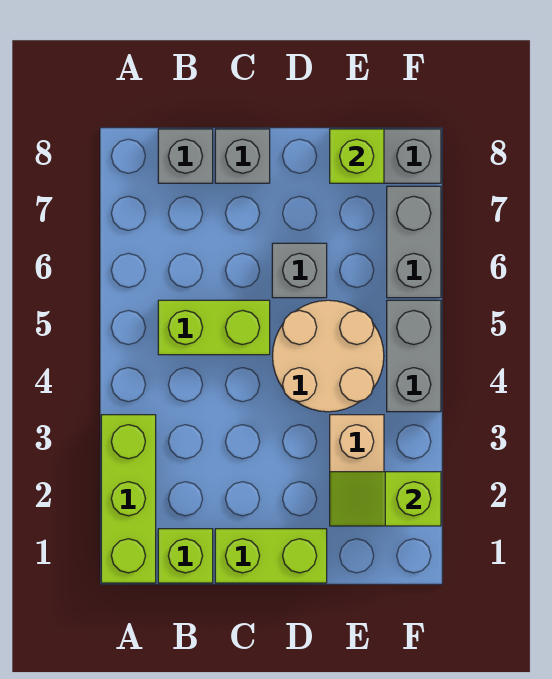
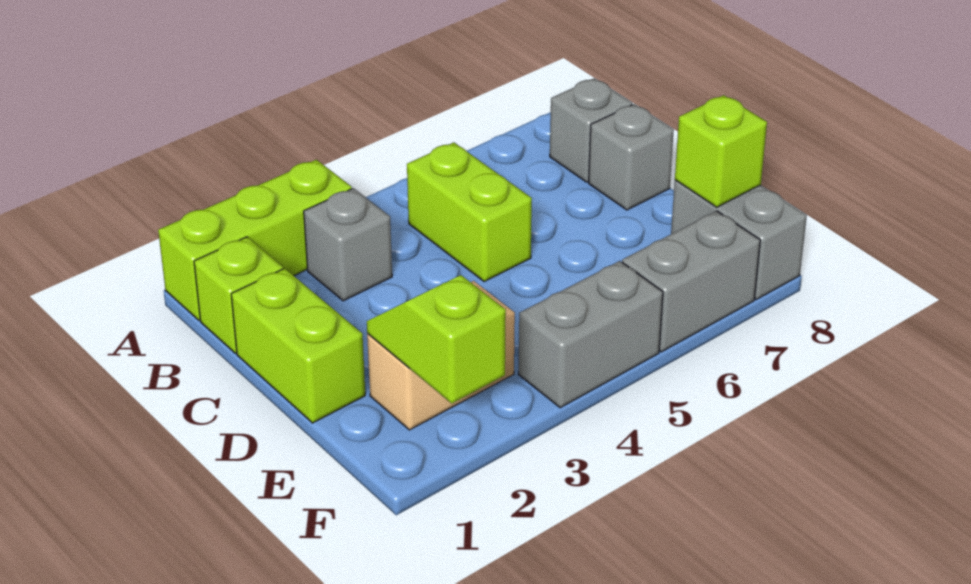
tan 2x2 round brick [272,300,384,412] -> none
grey 1x1 brick [272,243,327,298] -> grey 1x1 brick moved to [304,188,392,301]

